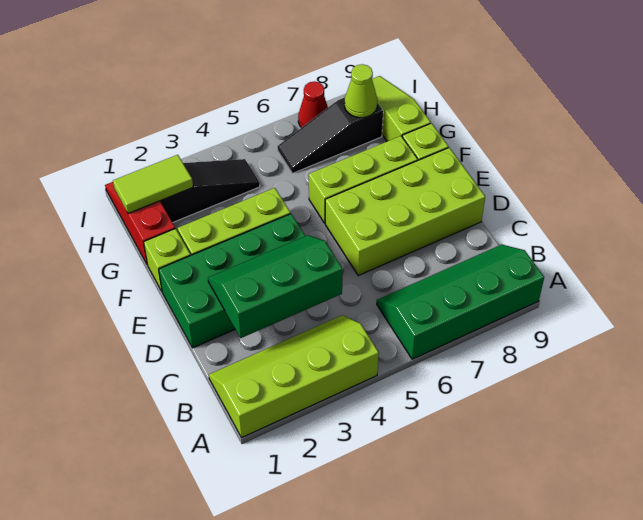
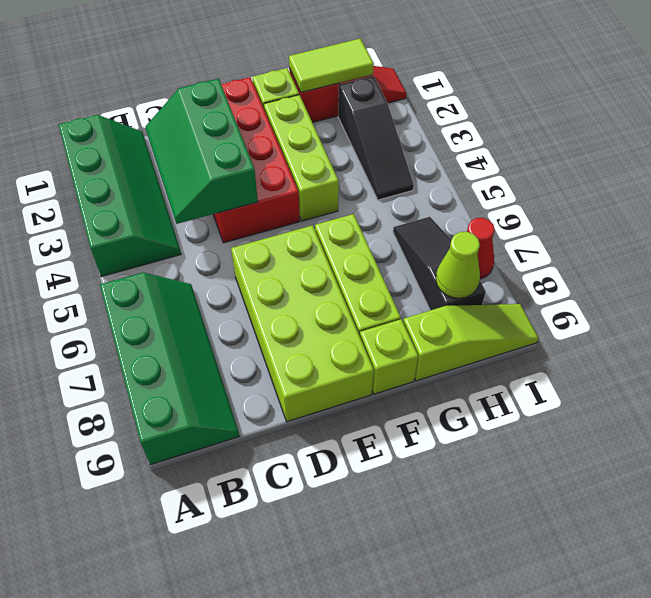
lime 2x4 slope [209,315,379,438] -> green 2x4 slope [59,115,181,277]
green 2x3 slope [208,235,343,338] -> green 2x3 slope turned to [145,79,258,224]
green 2x4 brick [159,214,305,348] -> red 2x4 brick [213,77,300,243]
lime 1x2 tile [113,155,193,213] -> lime 1x2 tile turned to [289,39,374,92]

